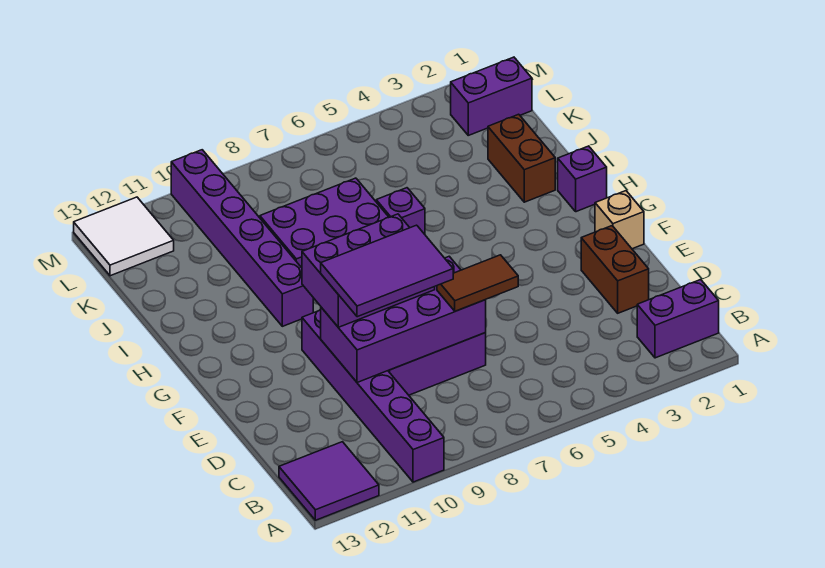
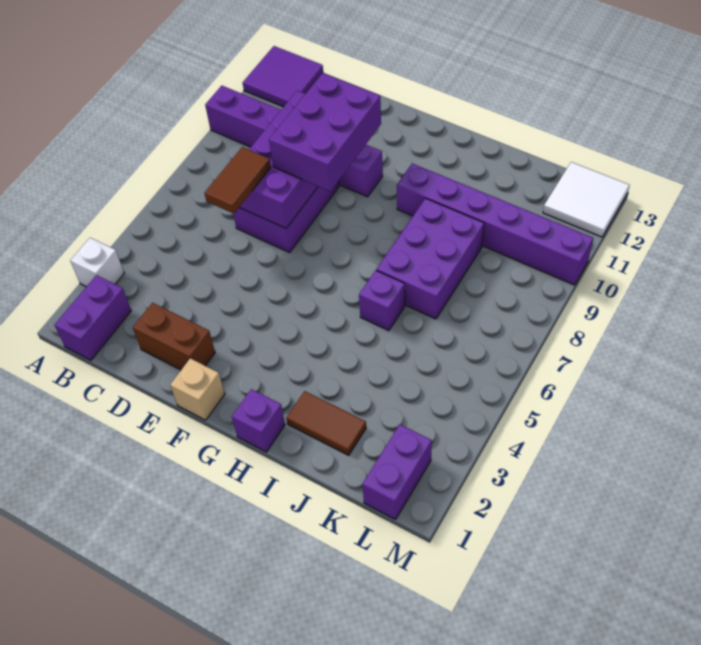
none -> white 1x1 brick [70,238,124,287]
purple 2x3 tile [321,225,453,317] -> none
brown 1x2 brick [488,114,555,202] -> brown 1x2 tile [286,391,366,455]

